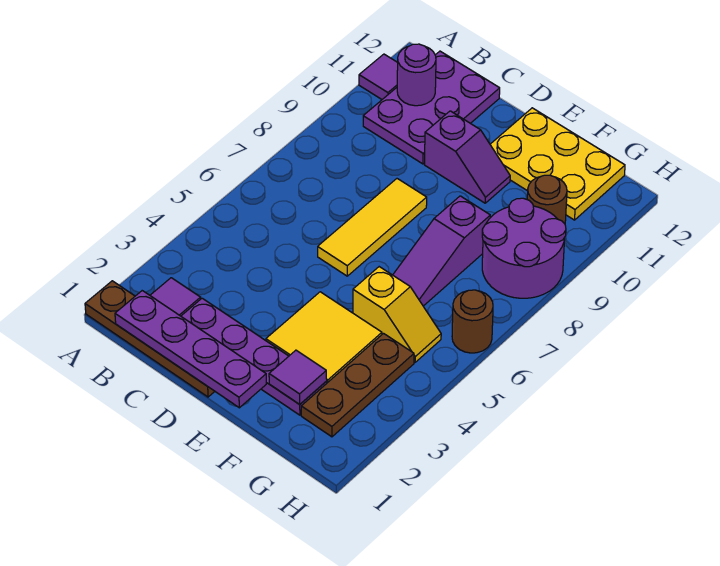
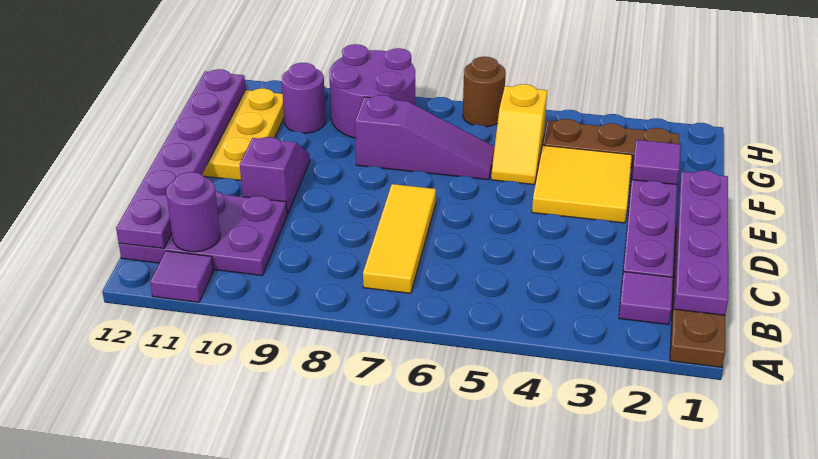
none -> purple 1x6 plate [116,69,246,249]
yellow 1x3 tile [318,179,427,276] -> yellow 1x3 tile turned to [363,184,436,293]
yellow 1x2 slope [353,267,441,362] -> yellow 1x2 slope turned to [491,84,547,185]
brown 1x1 round brick [527,175,567,224] -> purple 1x1 round brick [282,63,326,133]

